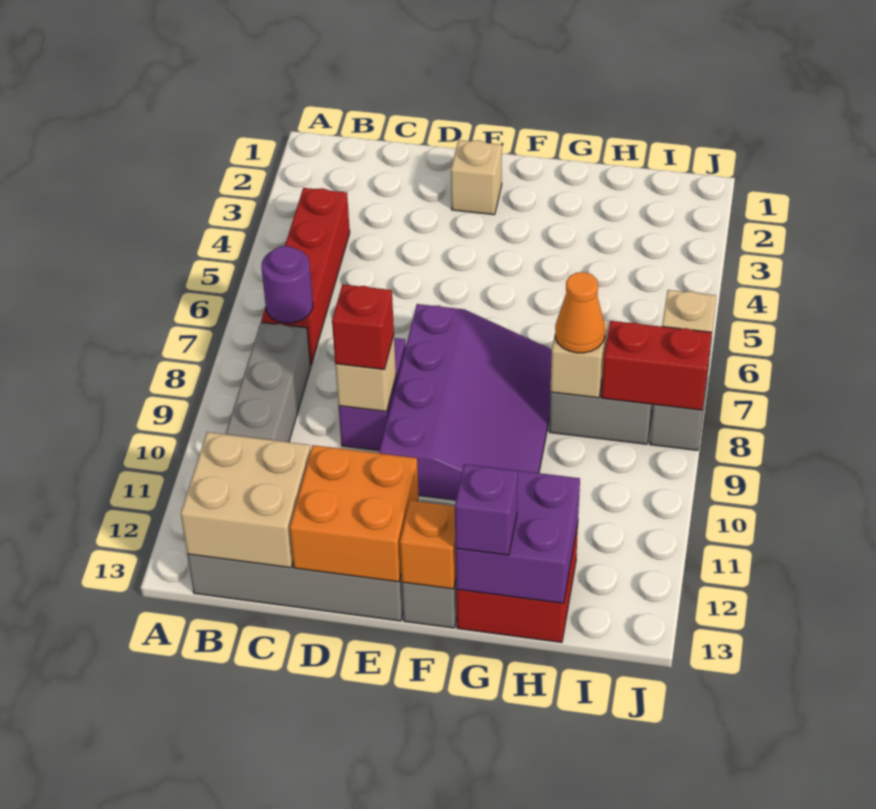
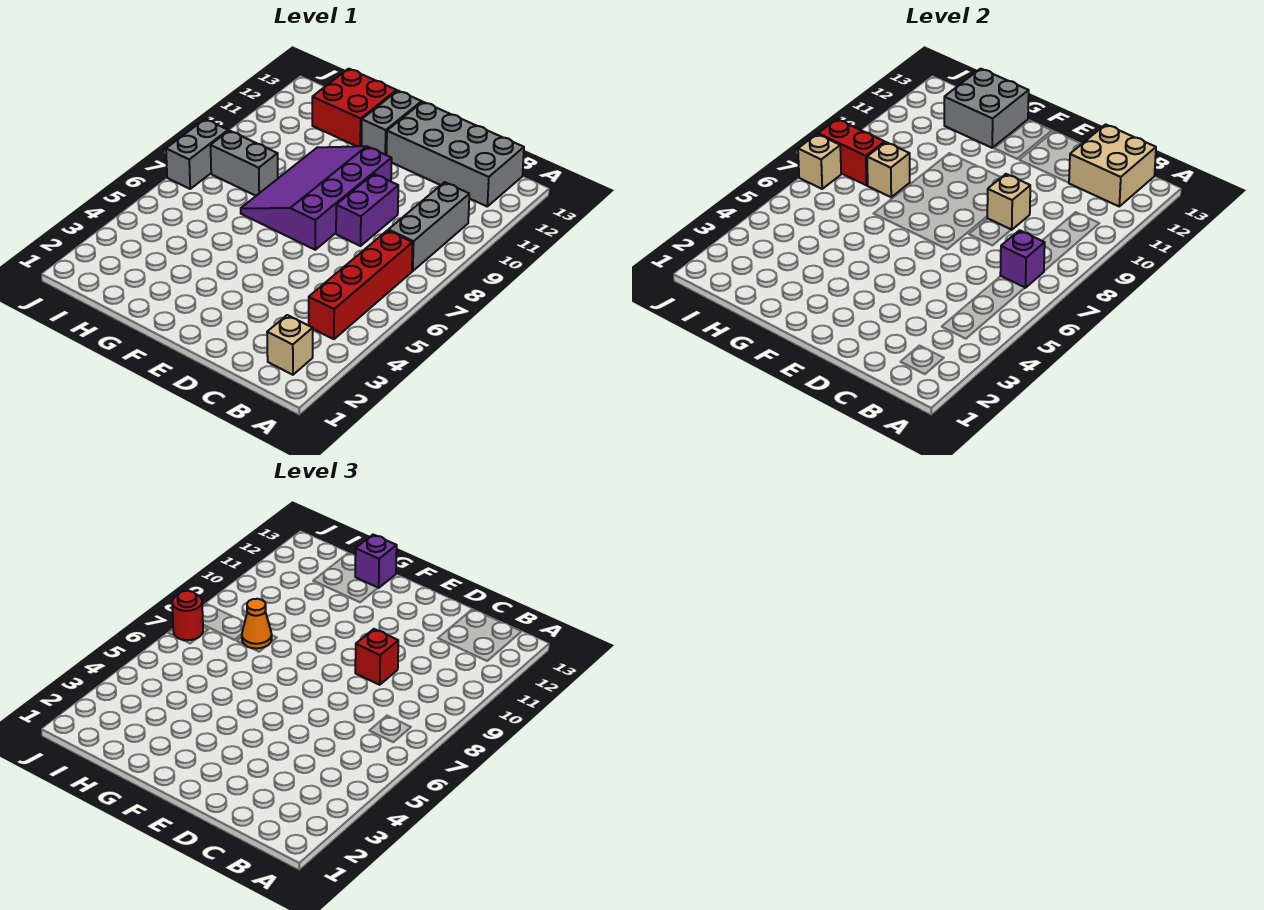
purple 1x1 round brick [261,246,313,323] -> purple 1x1 brick [1000,230,1045,288]
orange 2x2 brick [290,445,419,582] -> none
tan 1x1 brick [451,140,502,215] -> tan 1x1 brick moved to [267,315,313,375]
orange 1x1 brick [400,500,456,589] -> none
purple 2x2 brick [456,465,580,603] -> grey 2x2 brick [944,69,1029,148]
none -> red 1x1 round brick [172,591,203,640]

